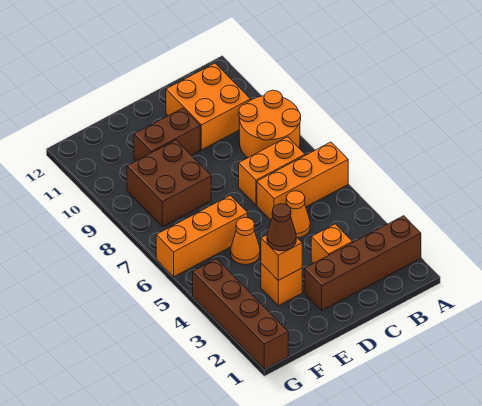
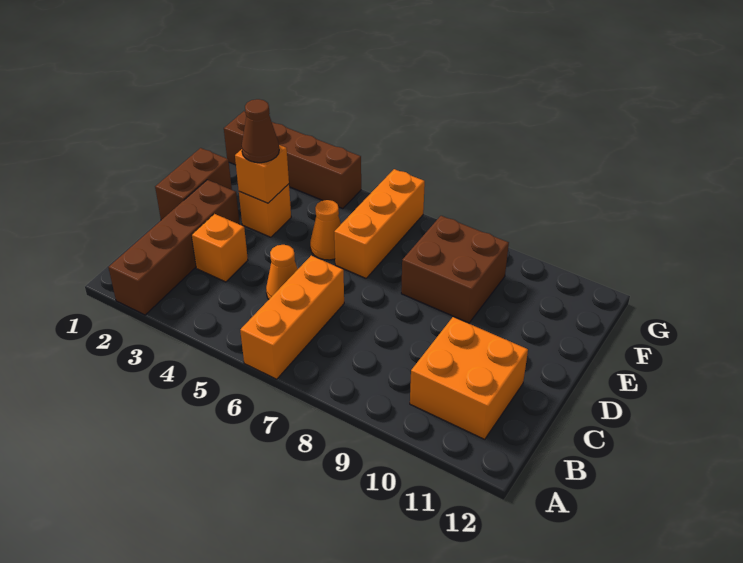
orange 2x2 round brick [239,90,301,158] -> none
orange 1x2 brick [239,137,305,205] -> none
brown 1x2 brick [134,108,200,161] -> brown 1x2 brick moved to [155,148,232,220]

